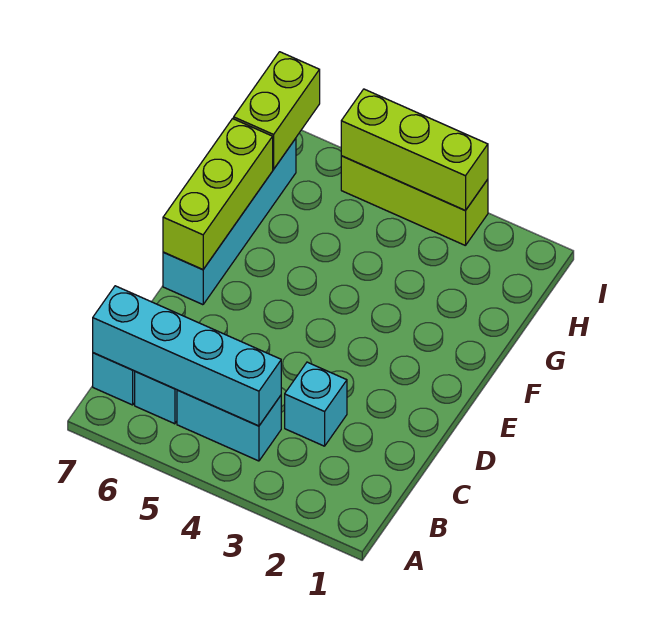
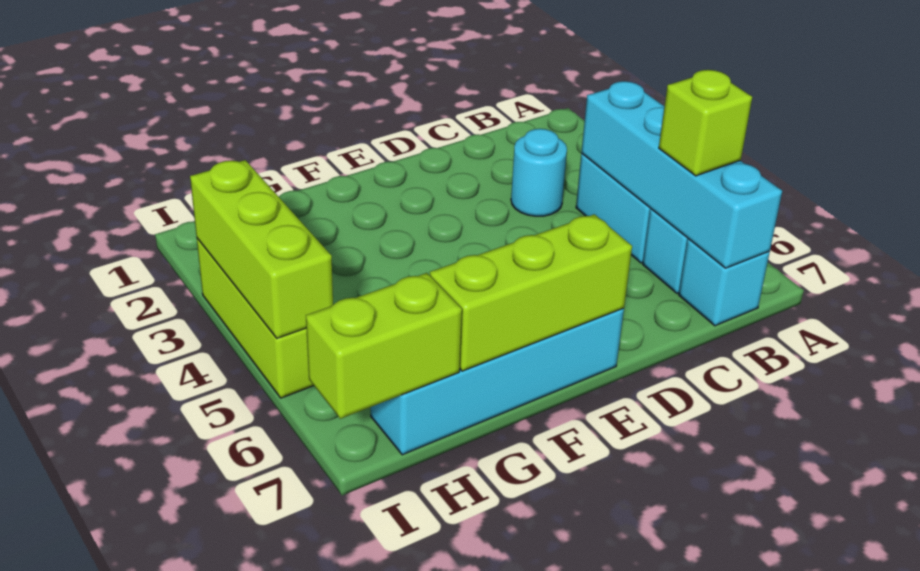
none -> lime 1x1 brick [659,70,752,176]
cyan 1x1 brick [285,362,347,446] -> cyan 1x1 round brick [511,129,567,216]

